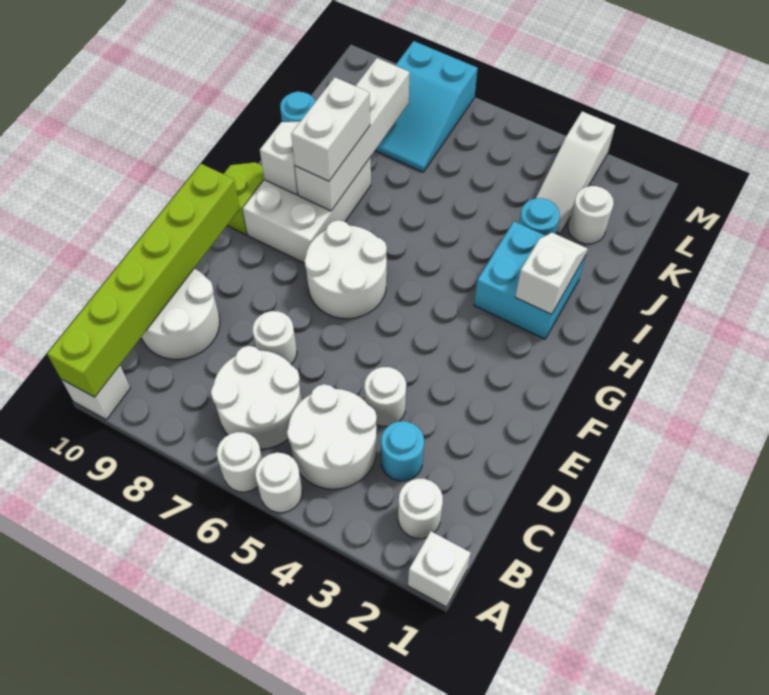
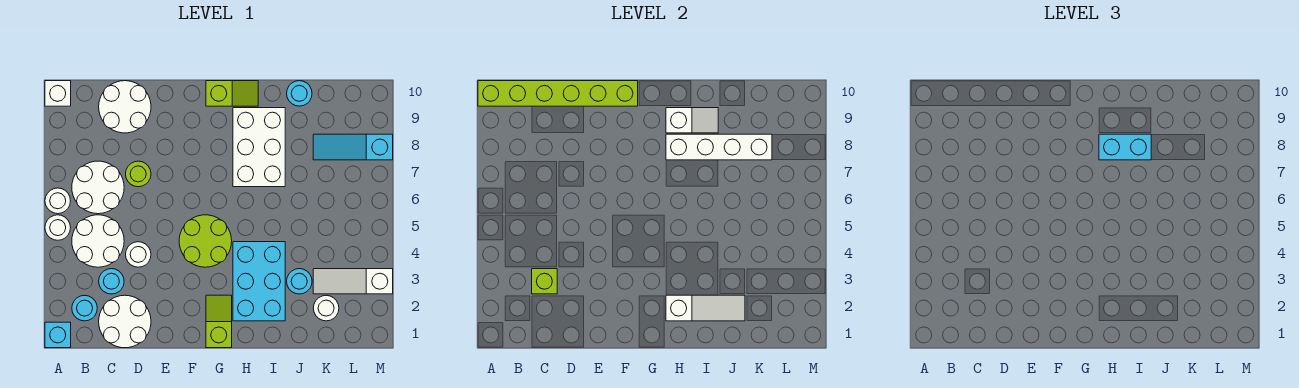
white 1x1 brick [408,531,471,607] -> cyan 1x1 brick [45,322,71,348]
white 1x1 round brick [398,479,443,539] -> cyan 1x1 round brick [72,295,97,321]
none -> lime 1x1 brick [532,269,557,294]
white 1x1 round brick [252,311,297,364] -> lime 1x1 round brick [126,161,151,187]
none -> lime 2x2 round brick [179,215,232,267]
white 2x2 round brick [304,220,387,319] -> white 2x2 round brick moved to [99,295,151,348]
none -> lime 1x2 slope [206,295,232,348]
white 2x3 brick [243,157,371,263] -> white 2x3 brick turned to [233,108,285,187]
cyan 2x2 brick [474,222,586,339] -> cyan 2x3 brick [233,242,285,321]
white 1x2 slope [515,233,588,314] -> white 1x3 slope [666,295,745,321]
white 1x2 brick [291,77,370,181] -> cyan 1x2 brick [1099,134,1151,160]
cyan 2x3 slope [375,41,478,172] -> cyan 1x3 slope [313,134,393,160]

